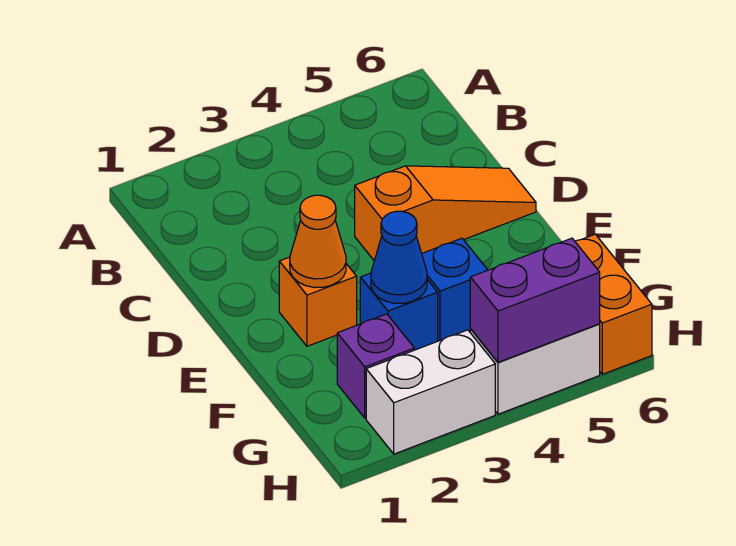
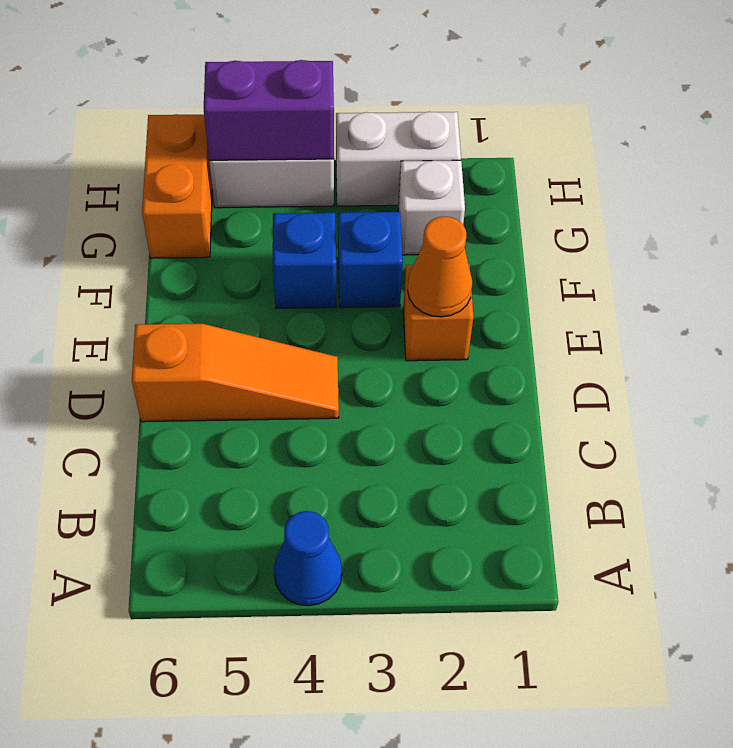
orange 1x3 slope [355,166,536,261] -> orange 1x3 slope turned to [132,324,339,422]
blue 1x1 cone [371,211,427,303] -> blue 1x1 cone moved to [274,511,342,606]
purple 1x1 brick [337,314,414,418] -> white 1x1 brick [398,160,465,255]

